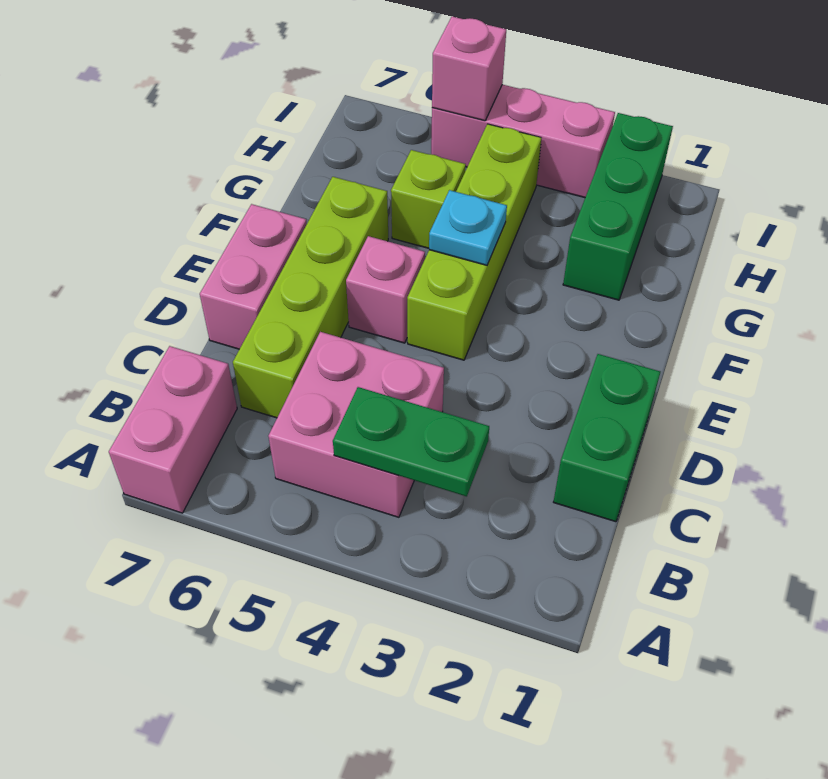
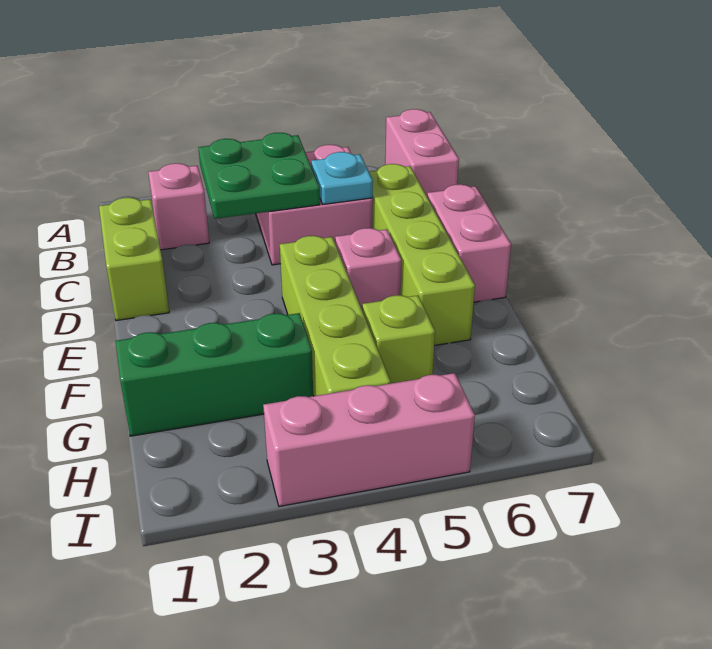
green 1x2 plate [333,387,489,496] -> green 2x2 plate [198,133,320,219]
green 1x2 brick [554,354,660,522] -> lime 1x2 brick [99,198,169,321]
cyan 1x1 plate [429,190,507,265] -> cyan 1x1 plate moved to [311,152,373,204]
green 1x3 brick [563,113,673,300] -> green 1x3 brick turned to [116,313,313,436]
pink 1x1 brick [432,17,506,121] -> pink 1x1 brick moved to [148,163,209,250]

